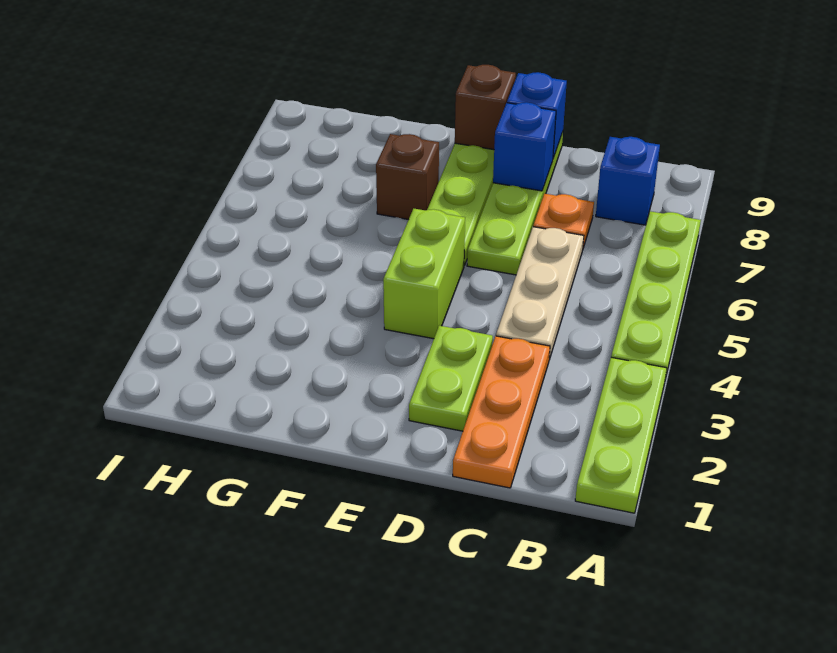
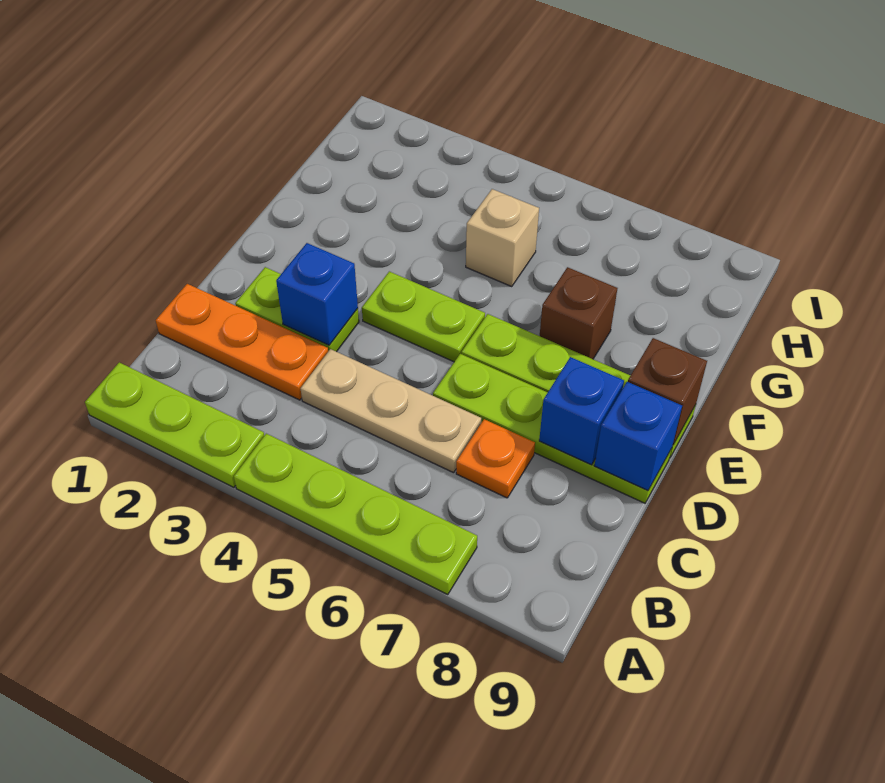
blue 1x1 brick [596,137,660,225] -> blue 1x1 brick moved to [276,243,358,345]
lime 1x2 brick [383,209,465,339] -> lime 1x2 plate [362,271,485,362]
none -> tan 1x1 brick [466,189,539,287]

